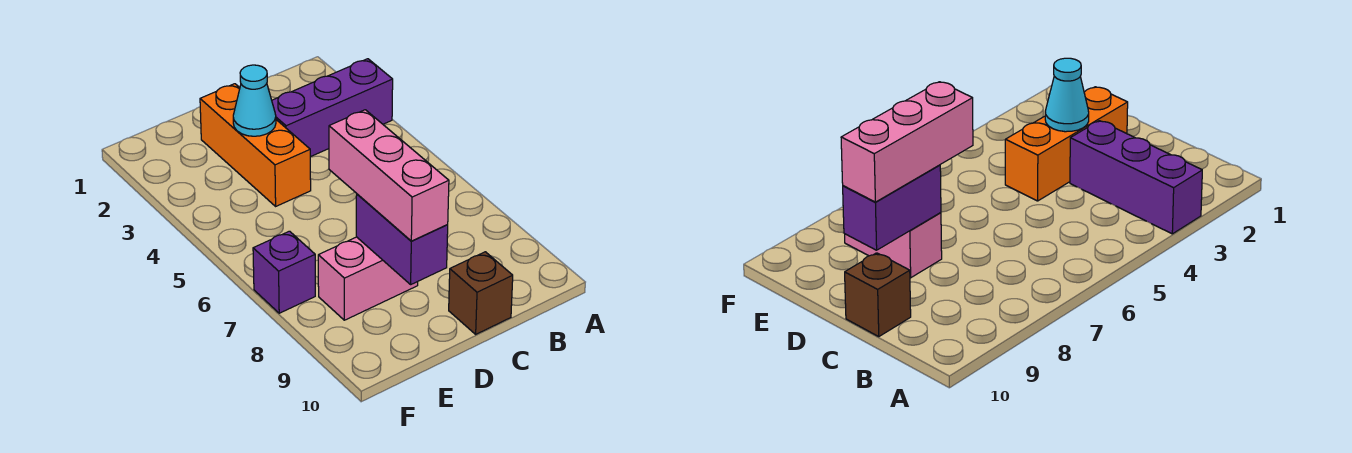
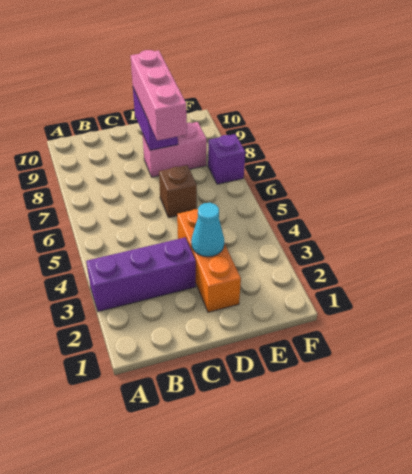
brown 1x1 brick [449,252,513,334] -> brown 1x1 brick moved to [159,165,197,217]

